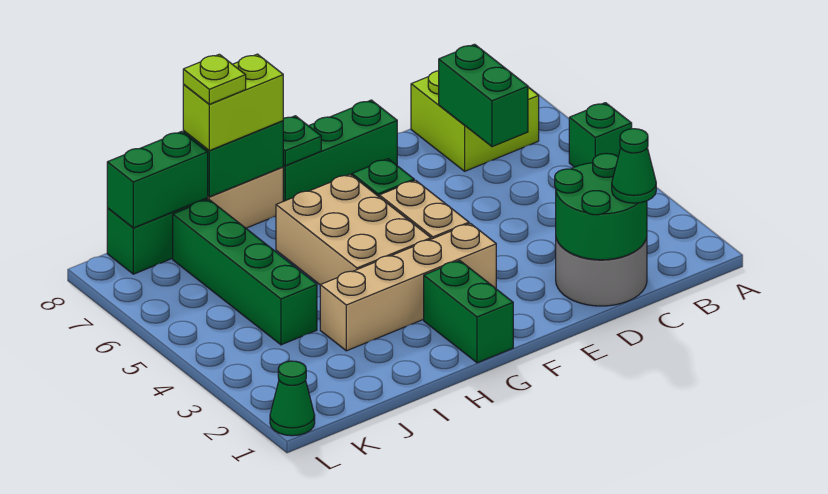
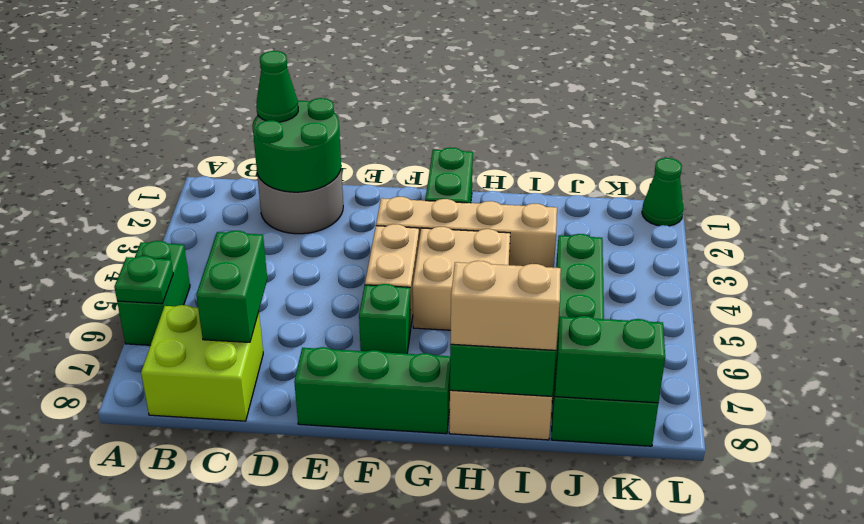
green 1x1 brick [569,103,632,167] -> green 1x2 brick [117,241,190,345]
tan 2x3 brick [276,174,431,285] -> tan 2x2 brick [413,227,510,330]
green 1x1 plate [283,116,321,166] -> green 1x1 plate moved to [114,256,173,304]
lime 1x2 brick [183,54,283,151] -> tan 1x2 brick [451,261,561,350]
lime 1x1 plate [183,54,246,104] -> none

